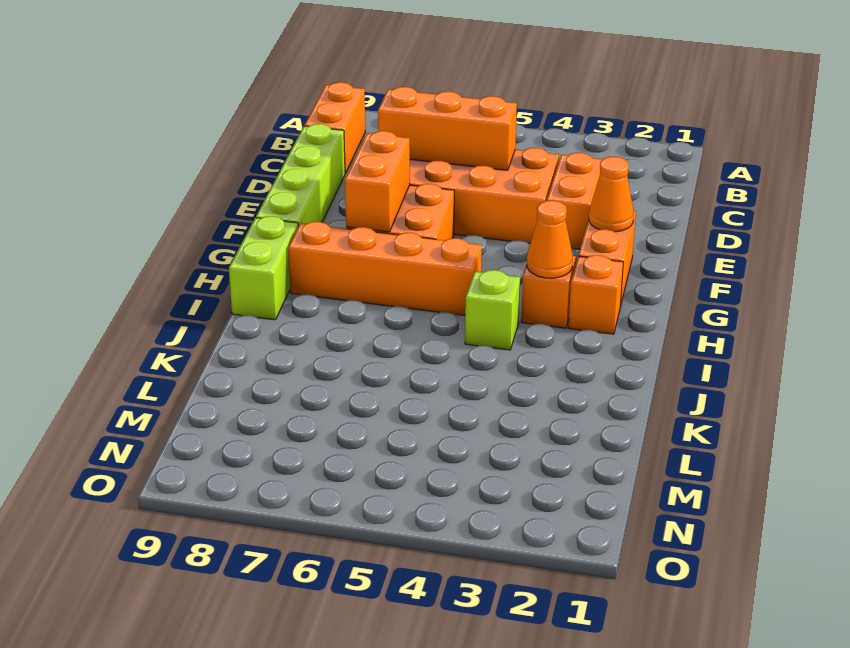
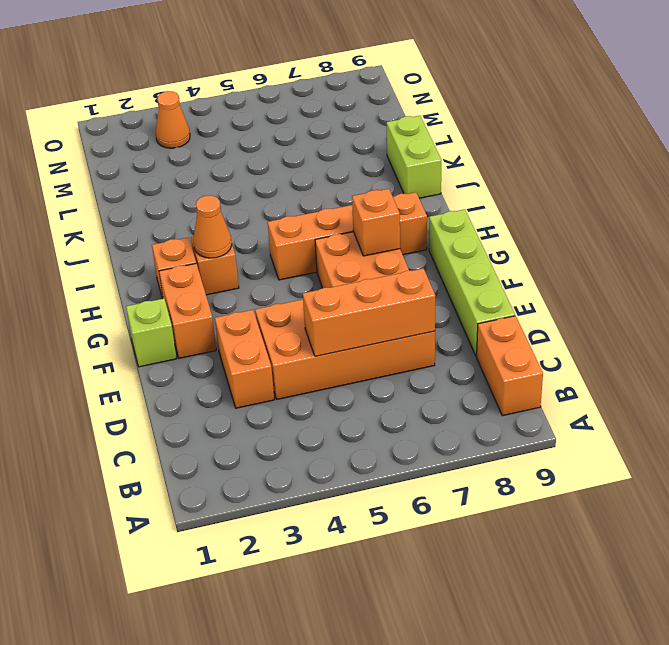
orange 1x1 cone [589,157,634,232] -> orange 1x1 cone moved to [156,91,190,148]
orange 1x2 brick [345,131,410,232] -> orange 1x1 brick [352,189,400,256]
lime 1x2 brick [229,216,298,320] -> lime 1x2 brick moved to [387,116,441,198]
lime 1x1 brick [465,270,520,350] -> lime 1x1 brick moved to [126,299,177,367]

